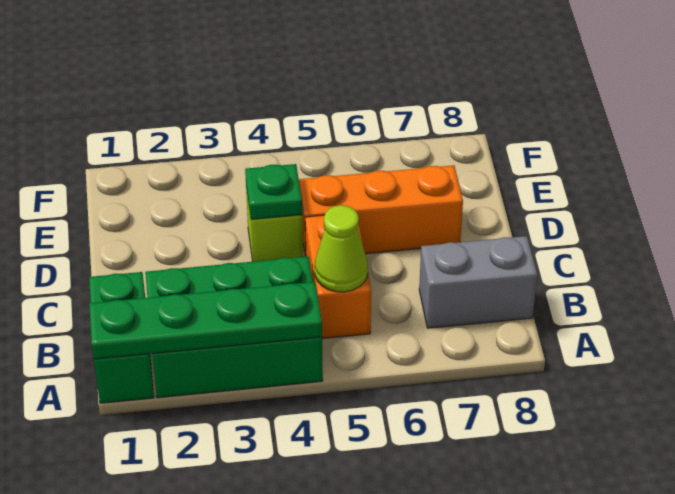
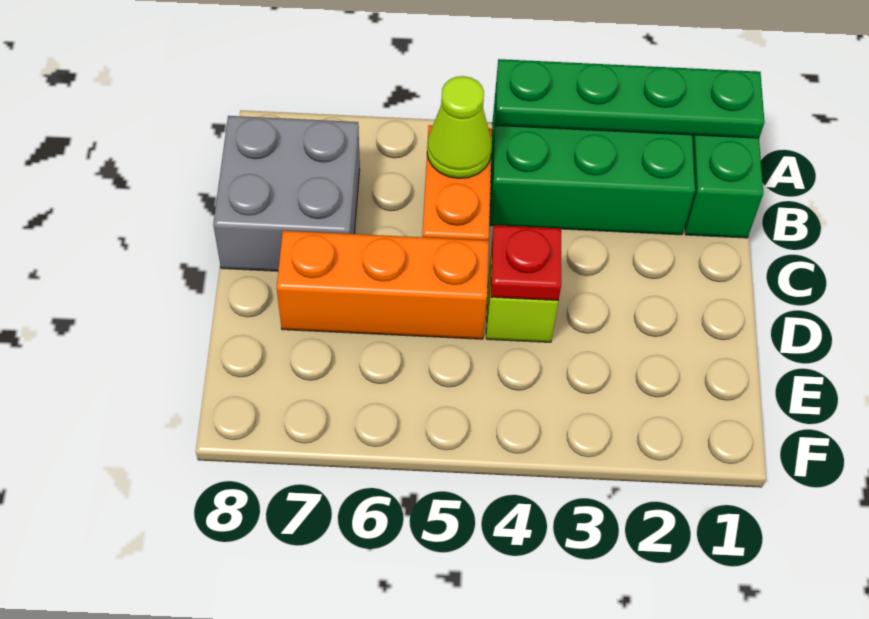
grey 1x2 brick [419,236,537,328] -> grey 2x2 brick [213,116,360,271]
green 1x1 plate [245,164,302,219] -> red 1x1 plate [491,225,561,301]

